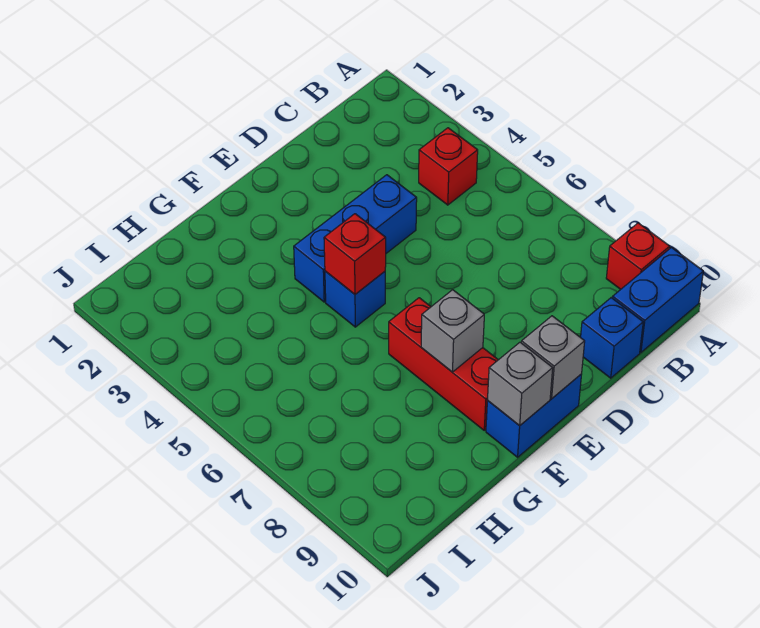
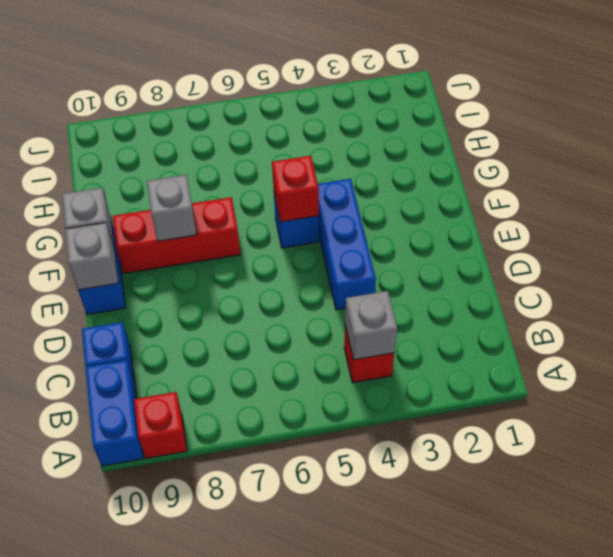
none -> grey 1x1 brick [345,291,397,360]

